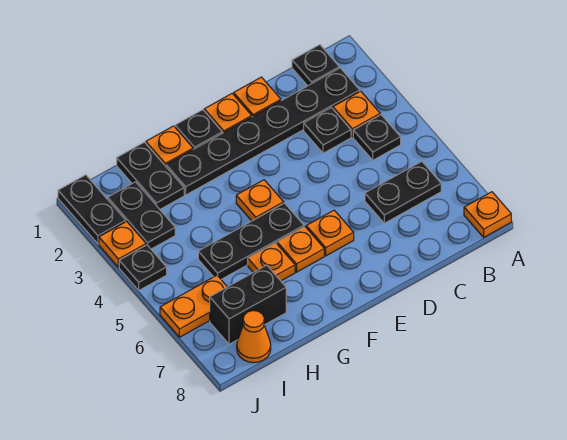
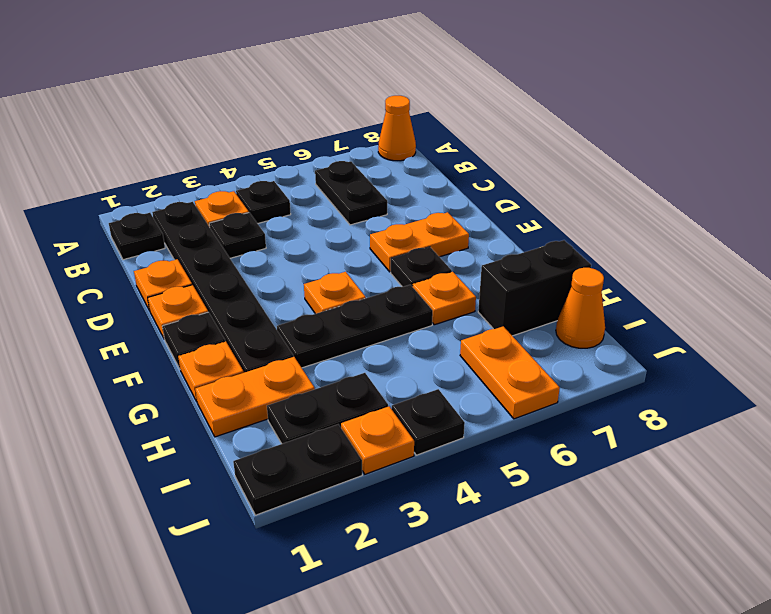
orange 1x1 plate [464,192,511,237] -> orange 1x1 cone [378,96,416,161]
orange 1x1 plate [306,210,354,256] -> orange 1x2 plate [370,212,469,272]
black 1x3 plate [198,203,304,279] -> black 1x3 plate turned to [277,285,433,368]
orange 1x1 plate [277,227,324,272] -> black 1x1 plate [391,247,452,287]
black 1x2 plate [117,142,184,209] -> orange 1x2 plate [195,357,315,437]
black 1x2 brick [210,265,286,344] -> black 1x2 brick turned to [478,240,591,336]

